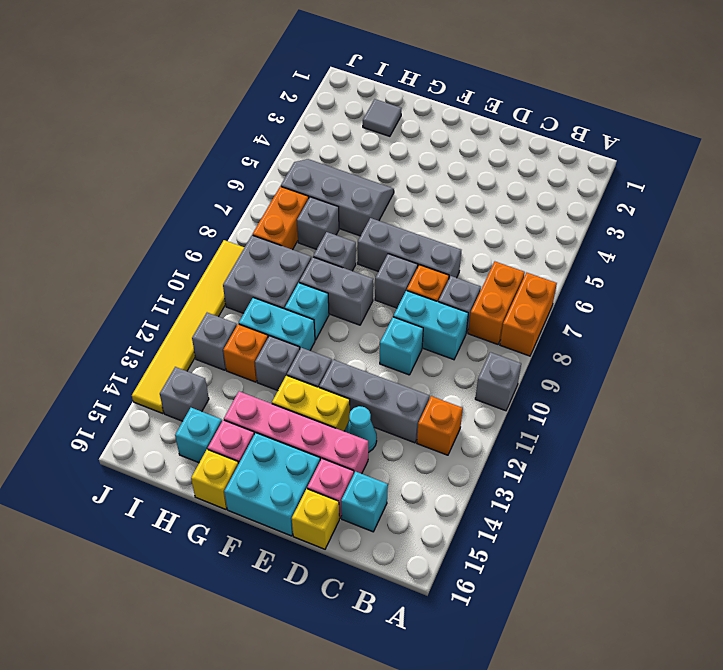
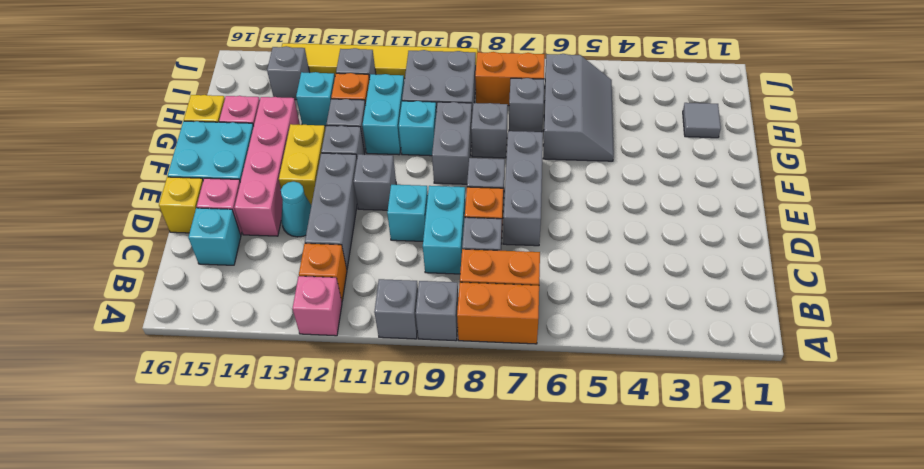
none -> grey 1x1 brick [416,281,458,341]
none -> pink 1x1 brick [293,276,342,336]
none -> grey 1x1 brick [354,154,396,210]
cyan 1x1 brick [175,408,222,463] -> cyan 1x1 brick moved to [296,72,335,126]

